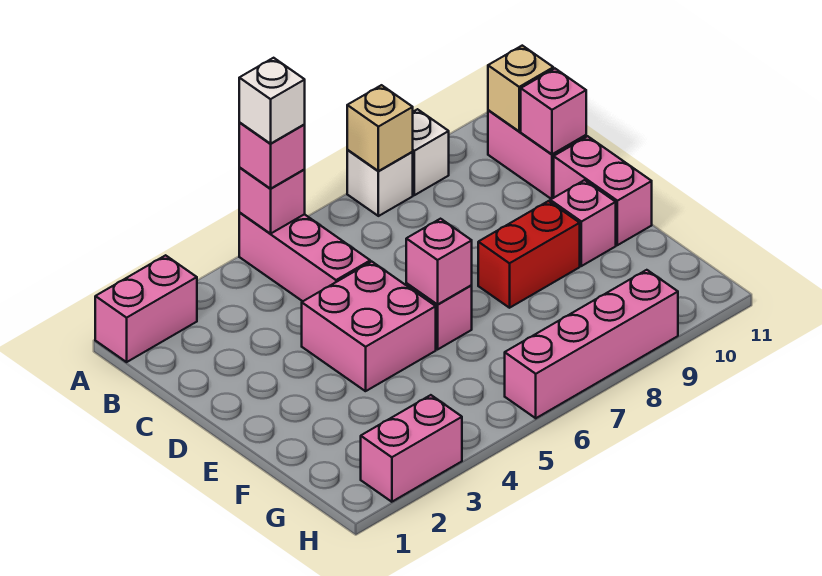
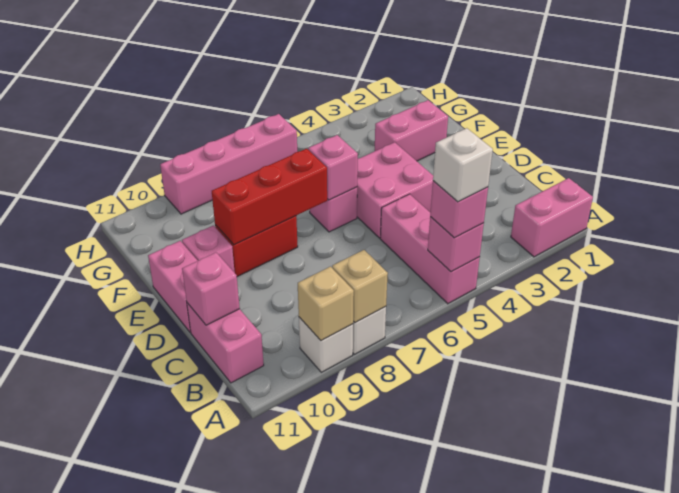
tan 1x1 brick [488,46,553,131] -> tan 1x1 brick moved to [298,267,354,341]
none -> red 1x3 brick [212,149,327,245]
pink 1x2 brick [361,395,462,502] -> pink 1x2 brick moved to [375,100,448,161]

